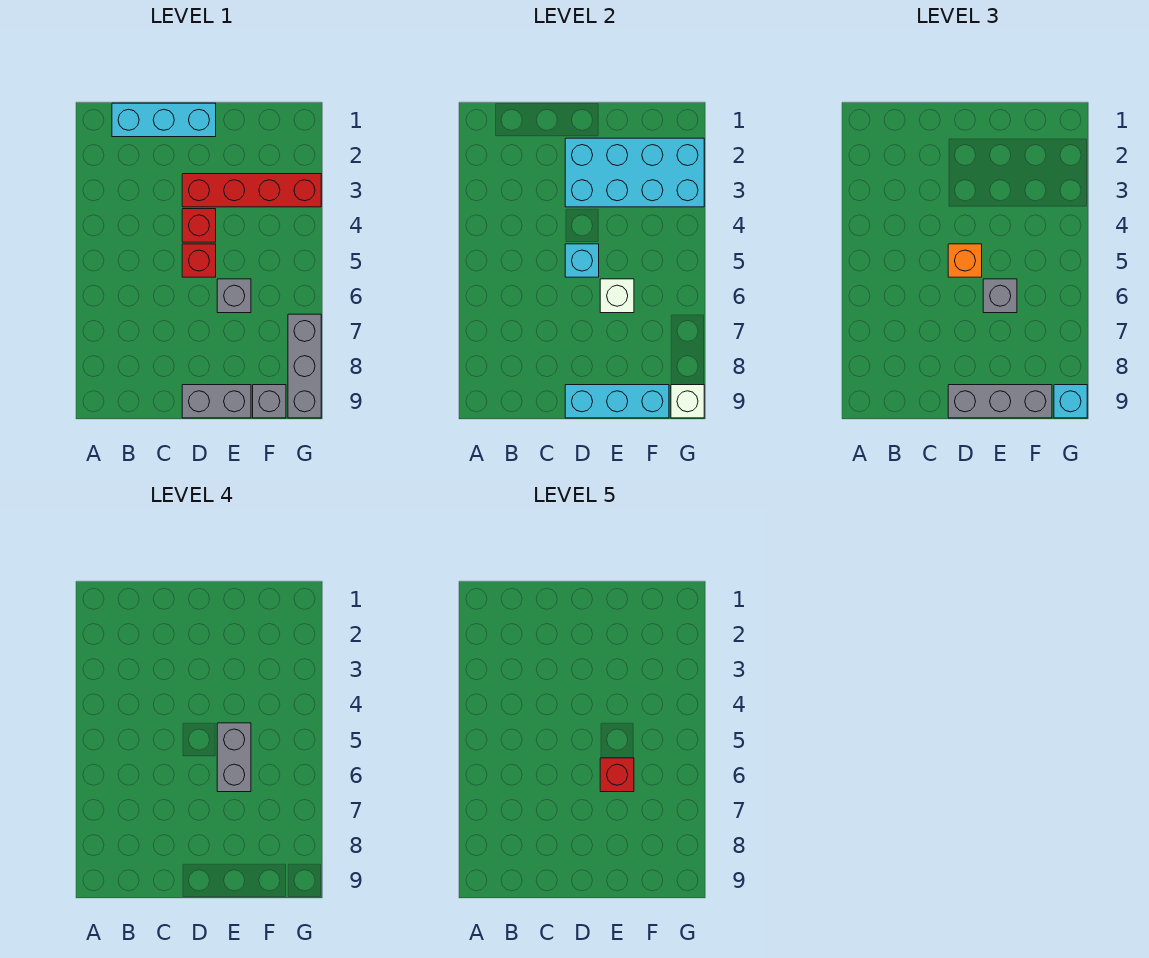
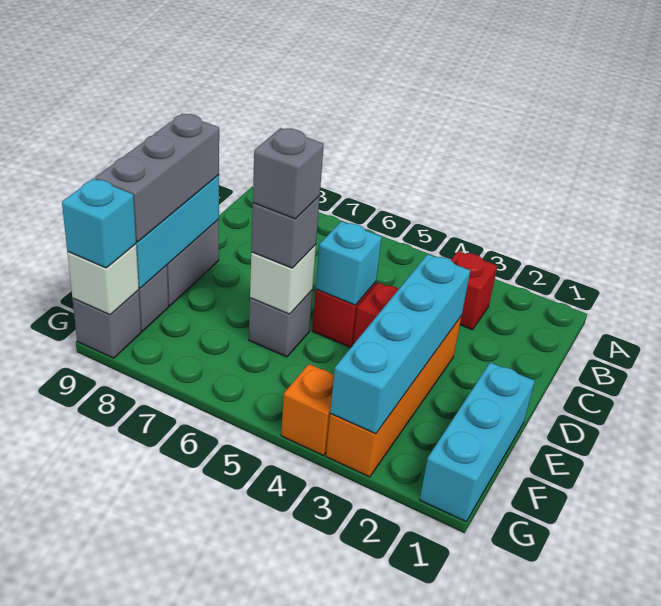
cyan 1x3 brick [112,103,216,137] -> cyan 1x3 brick moved to [420,362,535,521]
cyan 2x4 brick [565,138,704,207] -> cyan 1x4 brick [330,254,470,434]
red 1x4 brick [182,174,321,207] -> orange 1x4 brick [326,317,461,477]
orange 1x1 brick [948,244,982,277] -> orange 1x1 brick moved to [281,364,334,456]
grey 1x2 brick [217,723,251,792] -> grey 1x1 brick [253,128,324,219]
red 1x1 brick [600,758,634,792] -> red 1x1 brick moved to [451,251,497,330]
grey 1x3 brick [288,314,321,418] -> grey 1x1 brick [73,290,141,358]

